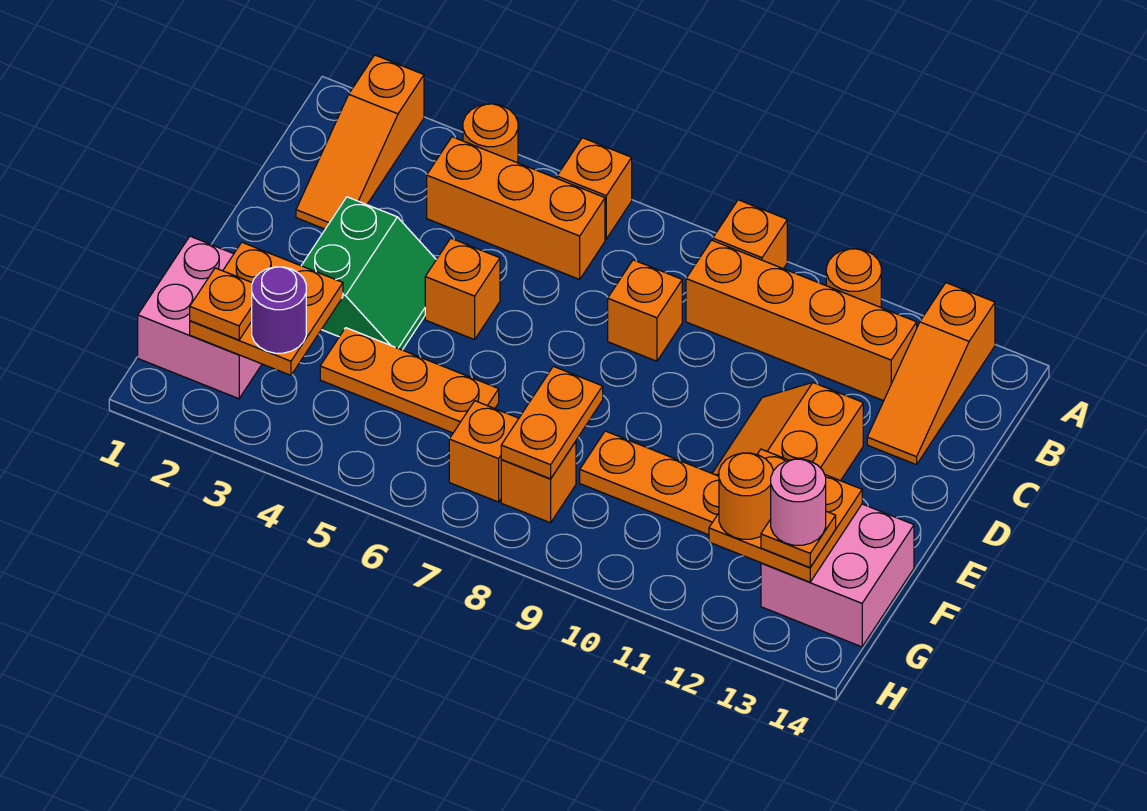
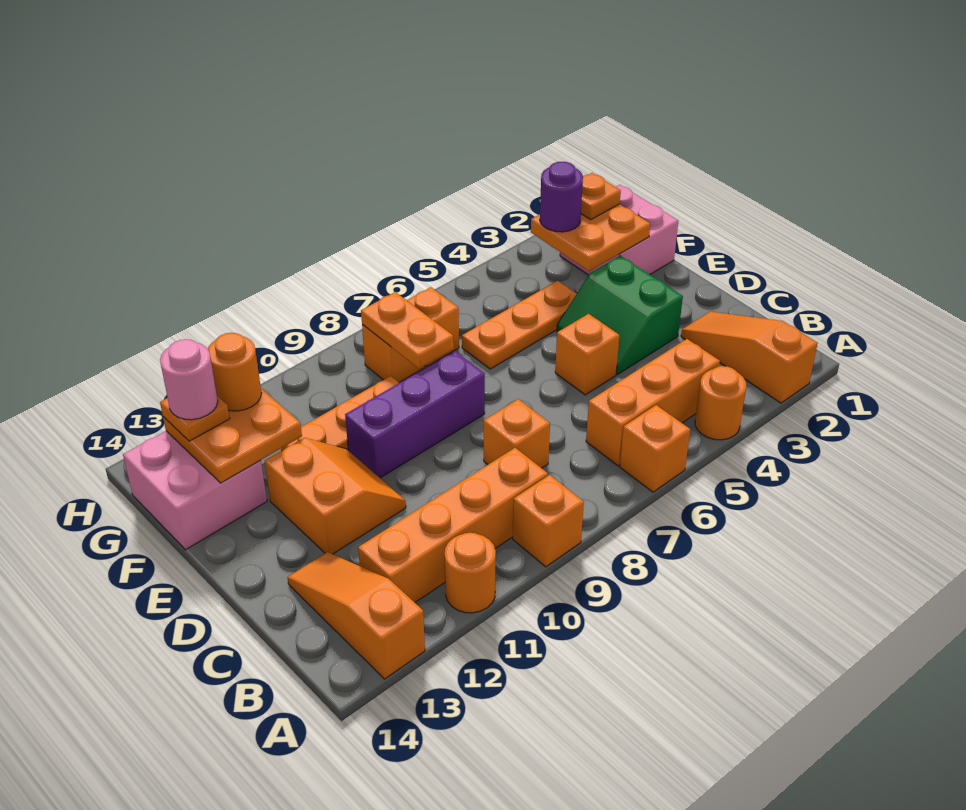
none -> purple 1x3 brick [345,351,485,478]

